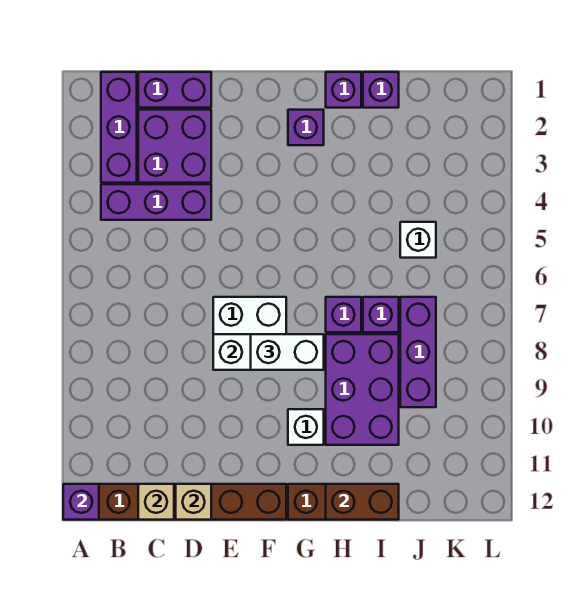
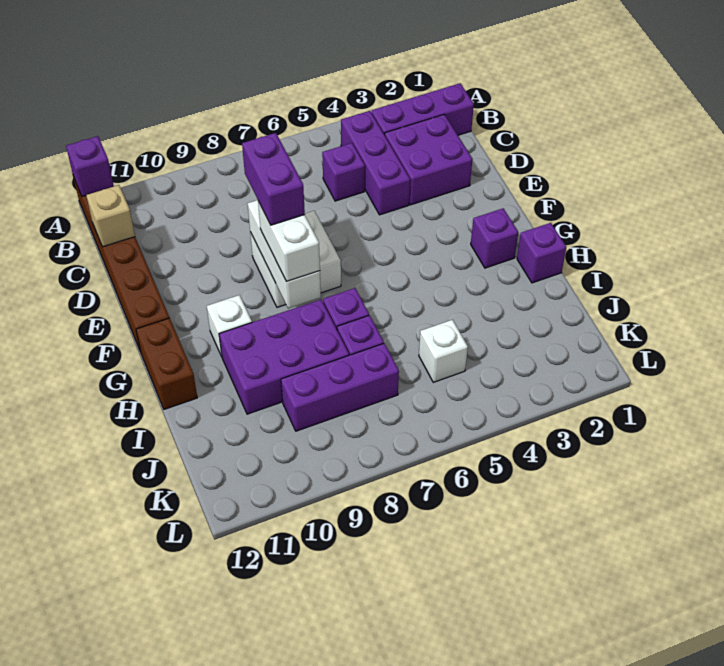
purple 1x2 brick [138,72,211,108] -> purple 1x2 brick moved to [242,133,305,225]
tan 1x1 brick [176,484,211,520] -> none
brown 1x2 brick [326,484,399,520] -> none
purple 1x1 brick [363,72,399,108] -> purple 1x1 brick moved to [322,143,365,201]

